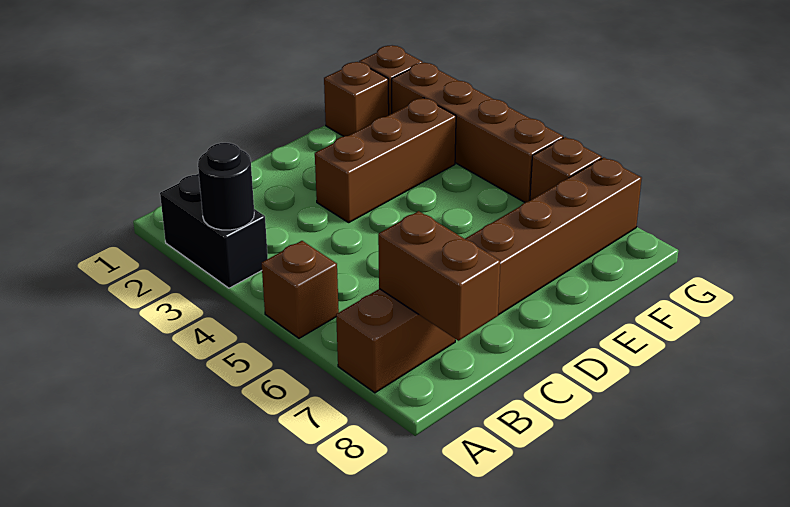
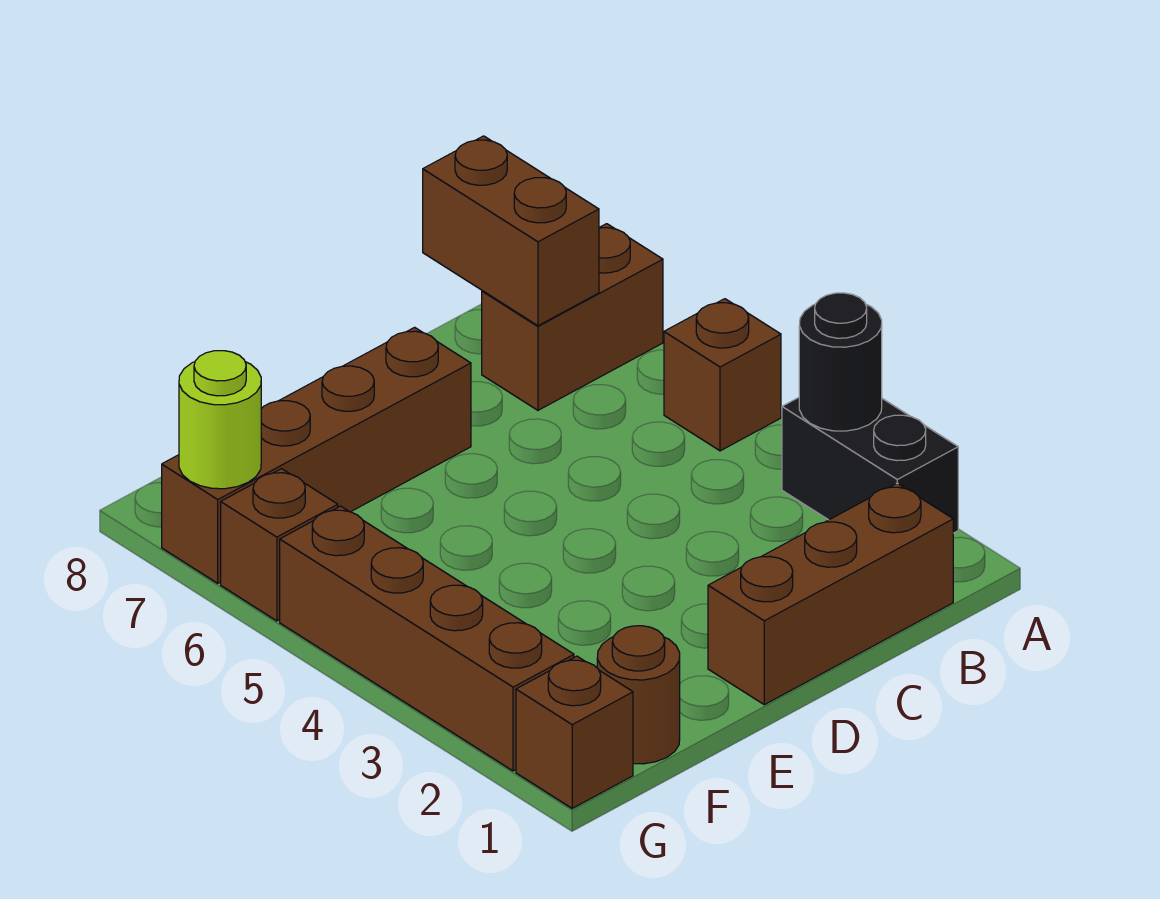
brown 1x3 brick [315,98,456,222] -> brown 1x3 brick moved to [708,483,953,705]
brown 1x1 brick [324,62,389,136] -> brown 1x1 round brick [597,626,680,764]
none -> lime 1x1 round brick [179,351,261,489]

